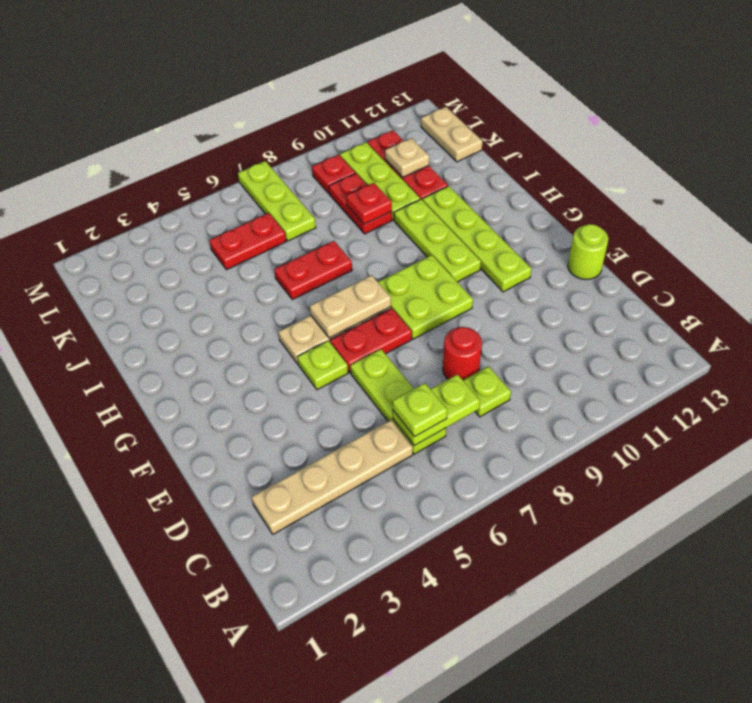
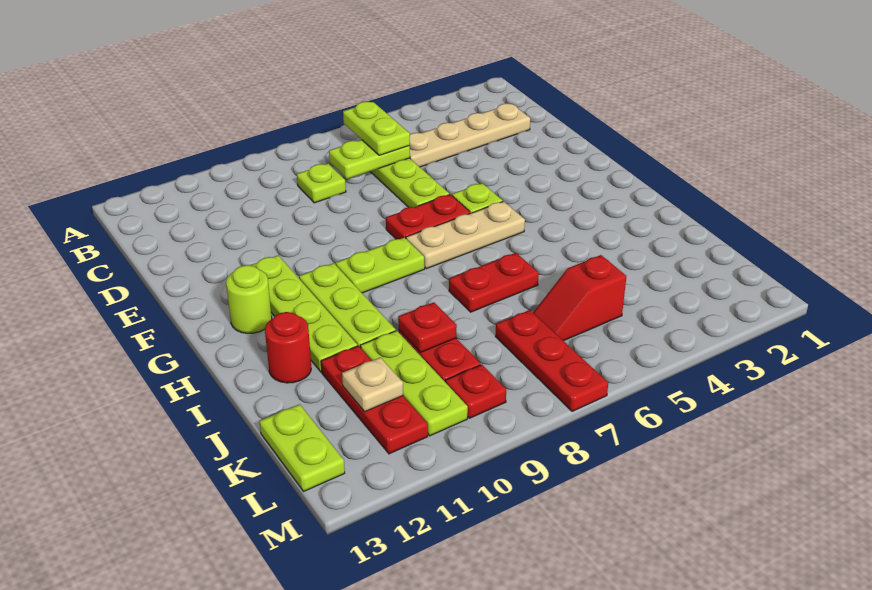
lime 1x1 plate [393,383,447,437] -> lime 1x2 plate [343,102,410,155]
red 1x1 round brick [443,327,482,380] -> red 1x1 round brick moved to [265,312,311,383]
lime 1x1 round brick [568,224,608,279] -> lime 1x1 round brick moved to [226,265,272,333]
lime 2x2 plate [378,255,473,339] -> lime 1x2 plate [336,238,425,293]
tan 1x2 plate [310,275,391,338] -> none
red 1x2 plate [209,213,286,270] -> red 1x2 slope [533,255,626,341]
lime 1x3 plate [238,161,316,241] -> red 1x3 plate [495,310,608,411]
tan 1x2 plate [421,107,483,162] -> lime 1x2 plate [259,404,345,491]

